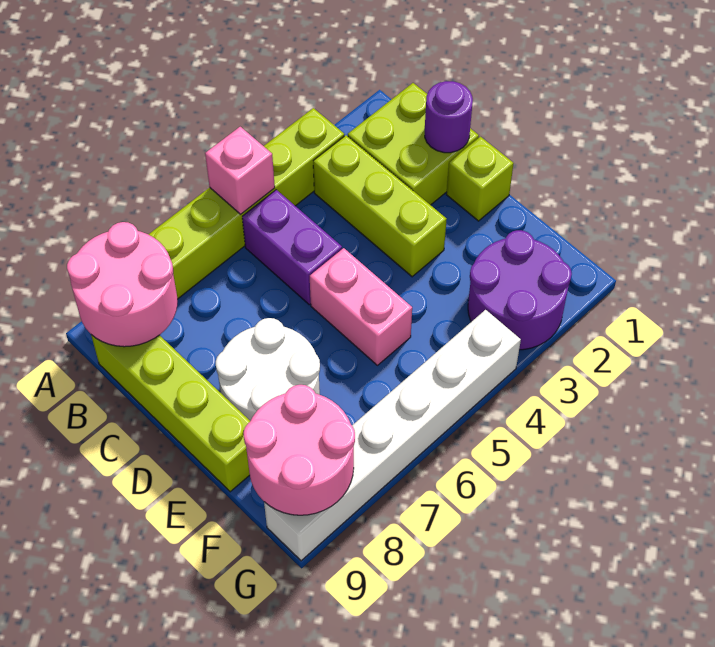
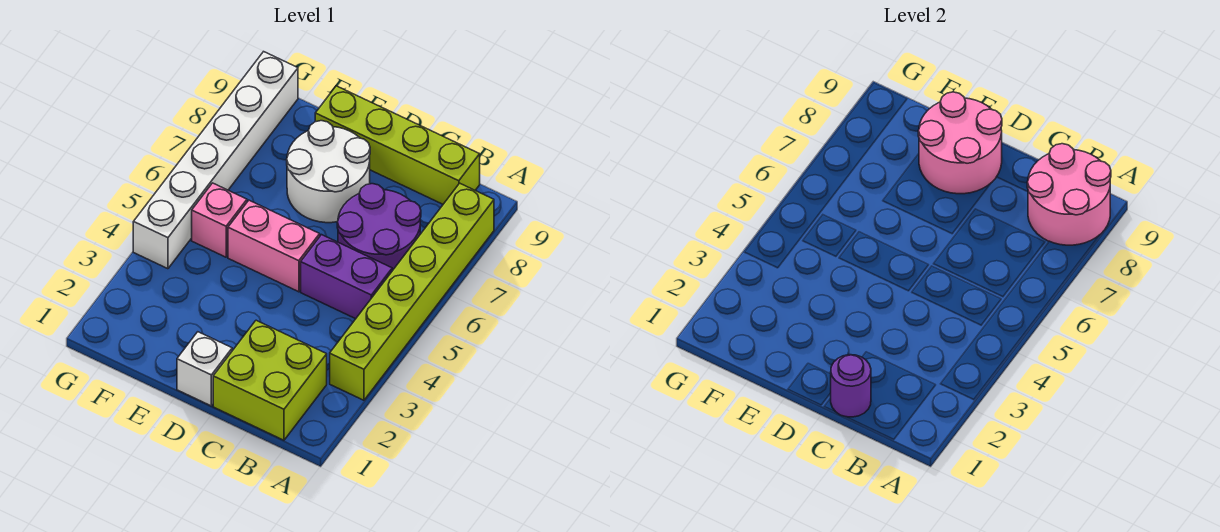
pink 1x1 brick [205,127,275,214] -> pink 1x1 brick moved to [192,183,247,257]
lime 1x3 brick [313,135,447,277] -> none
lime 1x1 brick [446,137,514,221] -> white 1x1 brick [177,332,232,406]
purple 2x2 round brick [468,230,572,350] -> purple 2x2 round brick moved to [337,184,421,271]
pink 2x2 round brick [244,385,355,515] -> pink 2x2 round brick moved to [918,92,1002,194]

